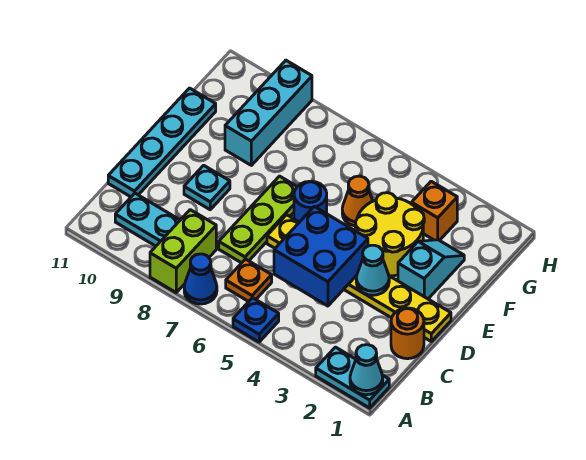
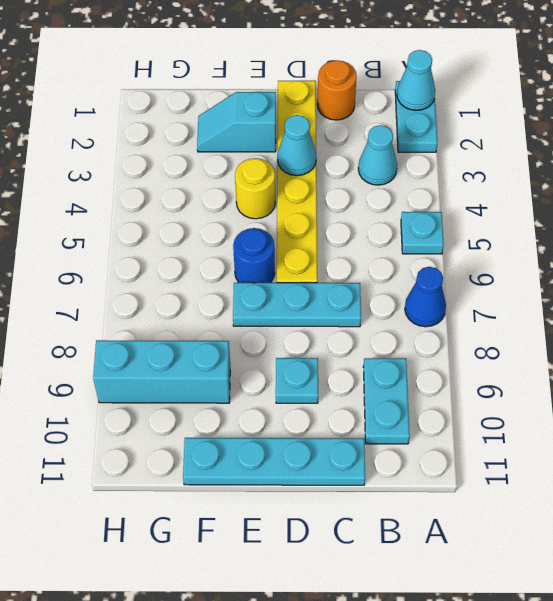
blue 1x1 plate [233,298,279,342] -> cyan 1x1 plate [401,212,444,254]
lime 1x2 brick [150,210,216,292] -> none
none -> cyan 1x1 cone [358,125,397,185]
orange 1x1 plate [226,259,272,302] -> none
blue 2x2 brick [274,207,368,306] -> none
lime 1x3 plate [219,176,297,263] -> cyan 1x3 plate [233,283,361,327]
yellow 2x2 round brick [355,193,424,276] -> yellow 1x1 round brick [235,158,275,219]
orange 1x1 cone [342,176,373,226] -> none
orange 1x1 brick [412,181,457,241] -> none

